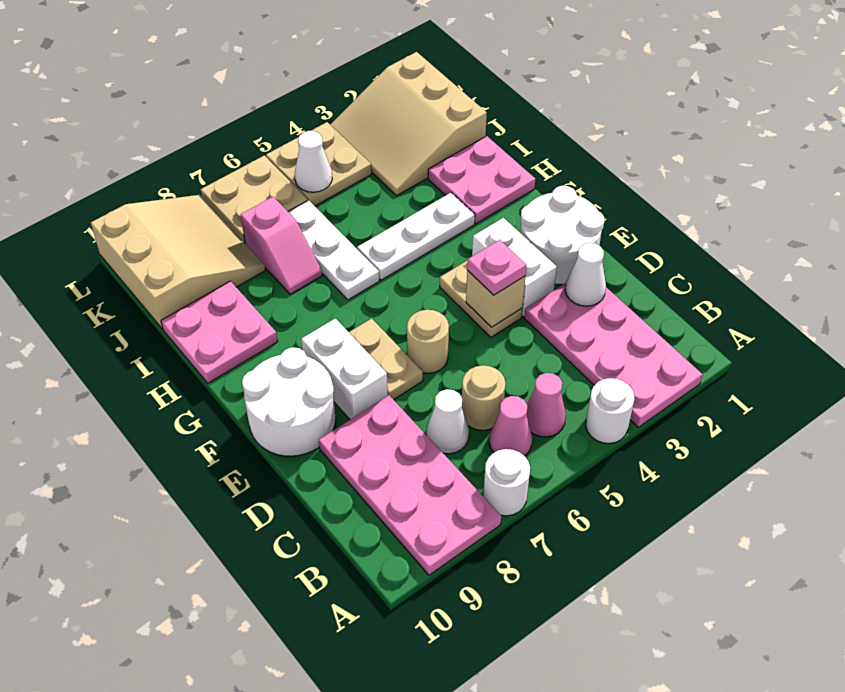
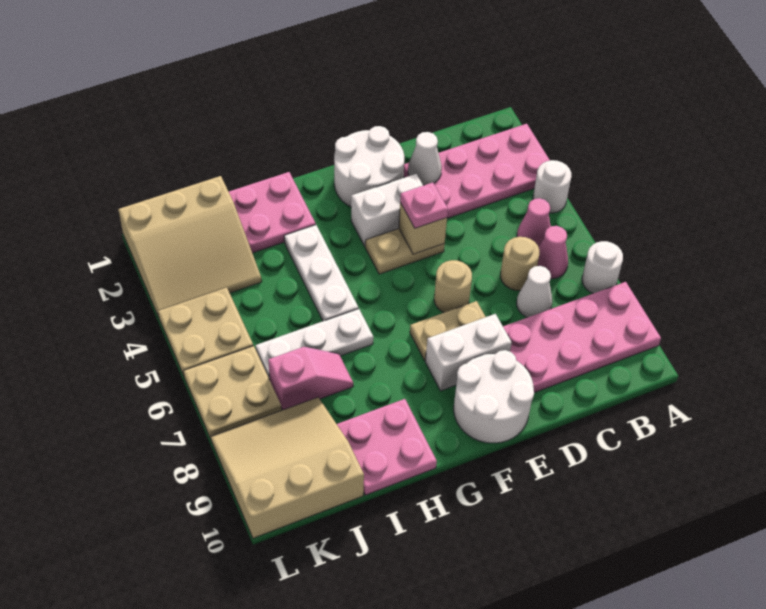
white 1x1 cone [295,131,332,192] -> none

